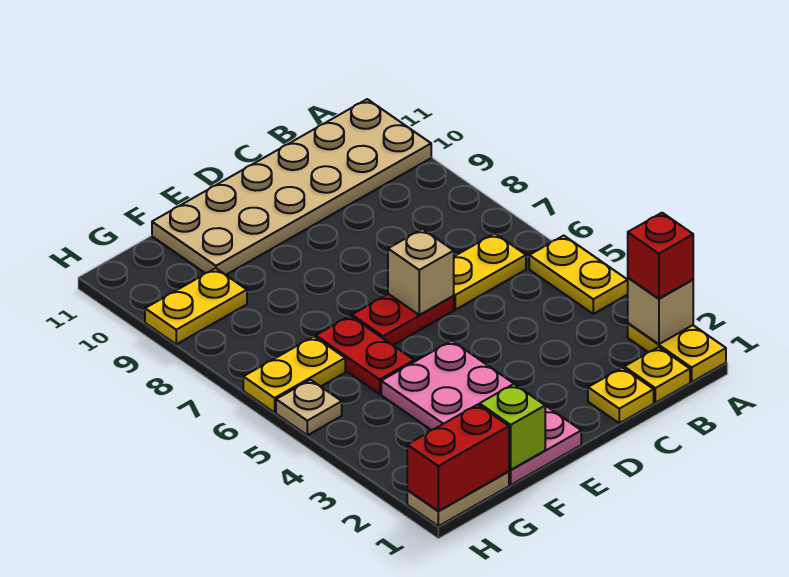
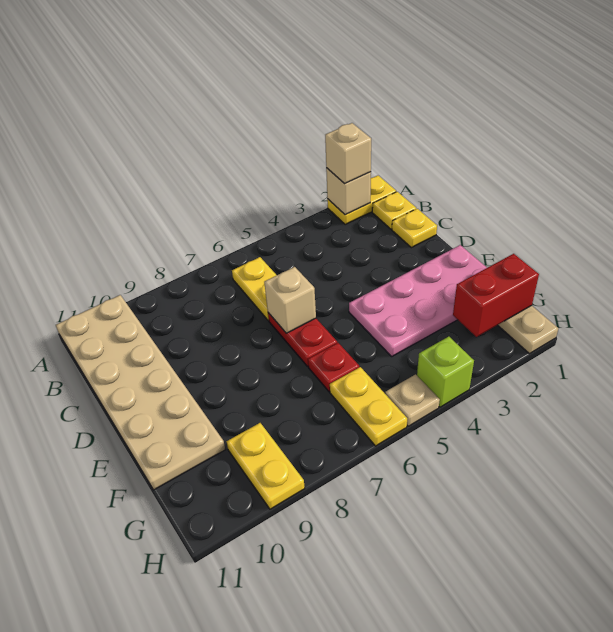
red 1x1 brick [628,213,693,299] -> tan 1x1 brick [325,123,371,184]
yellow 1x2 plate [529,236,628,314] -> none
lime 1x1 brick [480,384,545,470] -> lime 1x1 brick moved to [417,337,474,407]
red 1x2 plate [316,316,414,394] -> red 1x1 plate [308,343,359,392]
red 1x2 brick [407,405,509,511] -> red 1x2 brick turned to [453,254,539,337]

